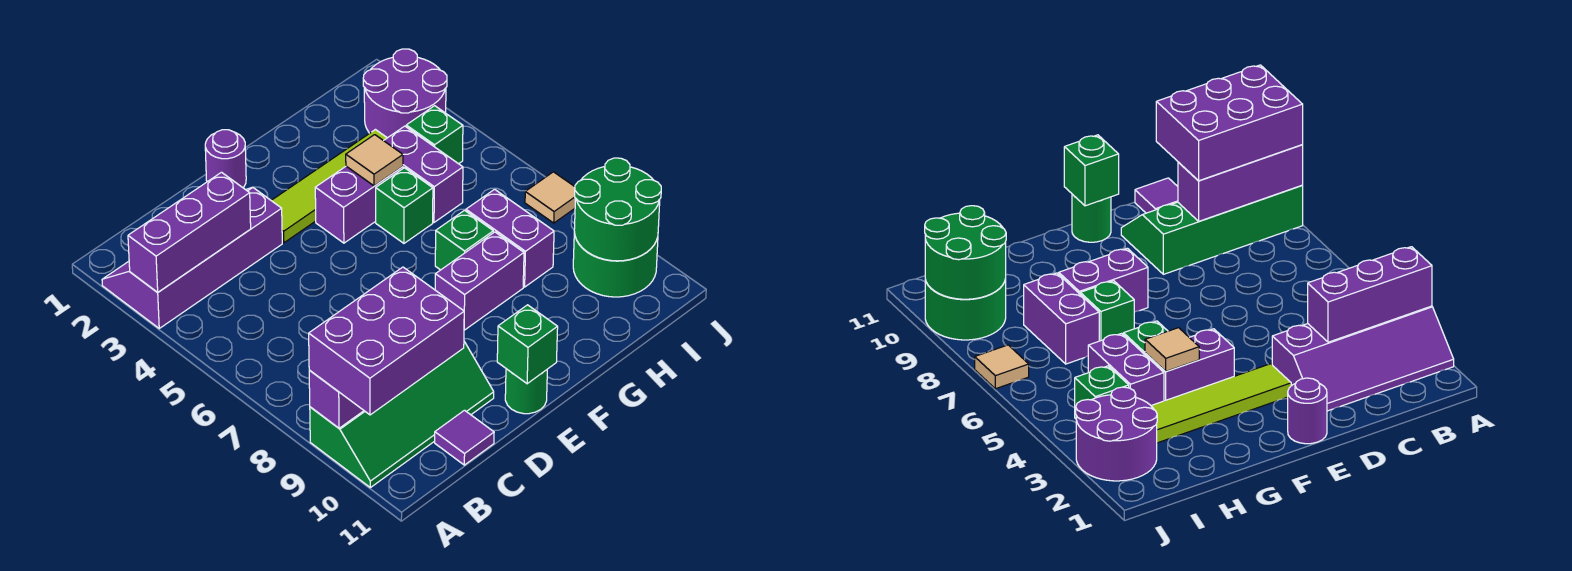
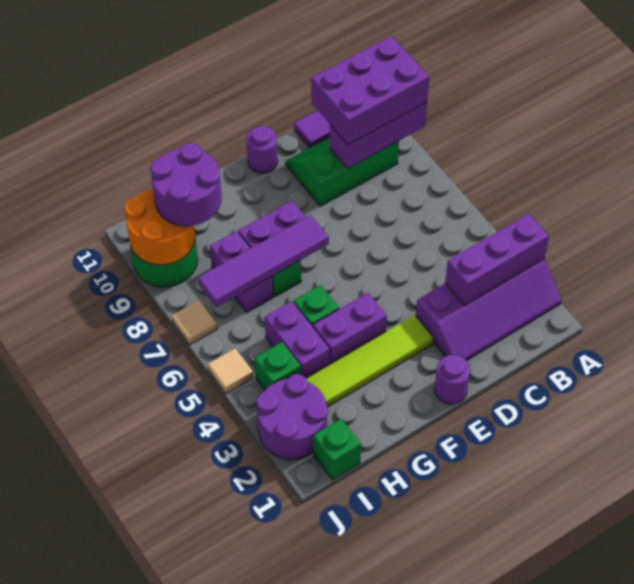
green 2x4 slope [310,341,494,488] -> green 2x3 slope [286,137,399,206]
green 1x1 round brick [505,369,547,414] -> purple 1x1 round brick [246,126,278,173]
green 1x1 brick [497,305,558,384] -> green 1x1 brick moved to [313,419,361,480]
none -> purple 1x4 tile [198,215,329,307]
tan 1x1 tile [346,135,403,186] -> tan 1x1 tile moved to [208,348,253,394]
none -> purple 2x2 round brick [151,143,221,226]
green 2x2 round brick [574,158,661,261] -> orange 2x2 round brick [125,189,195,265]

